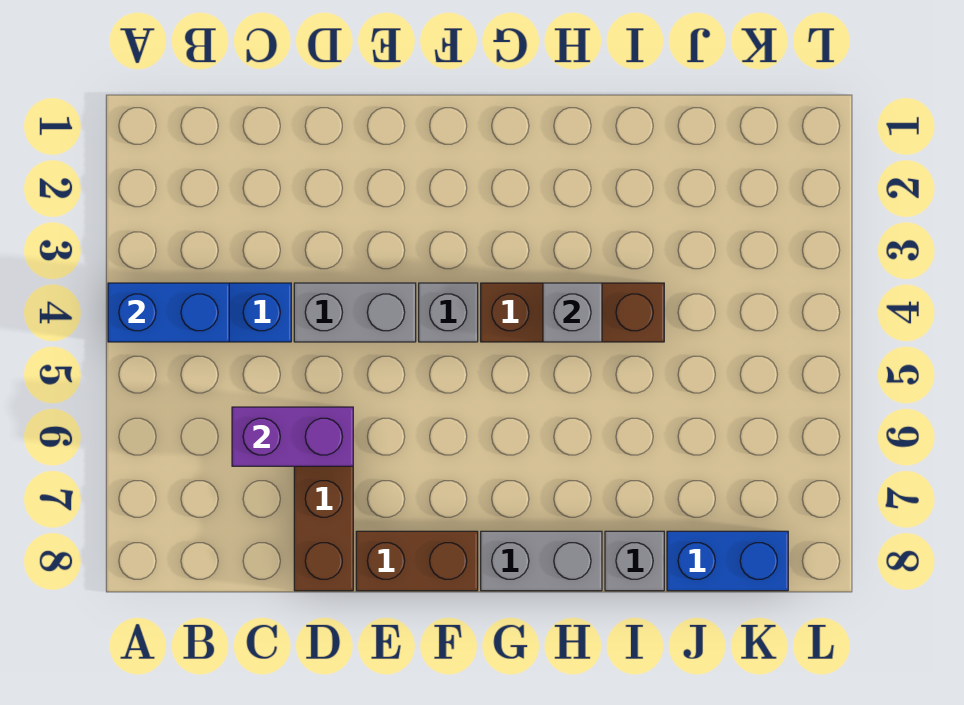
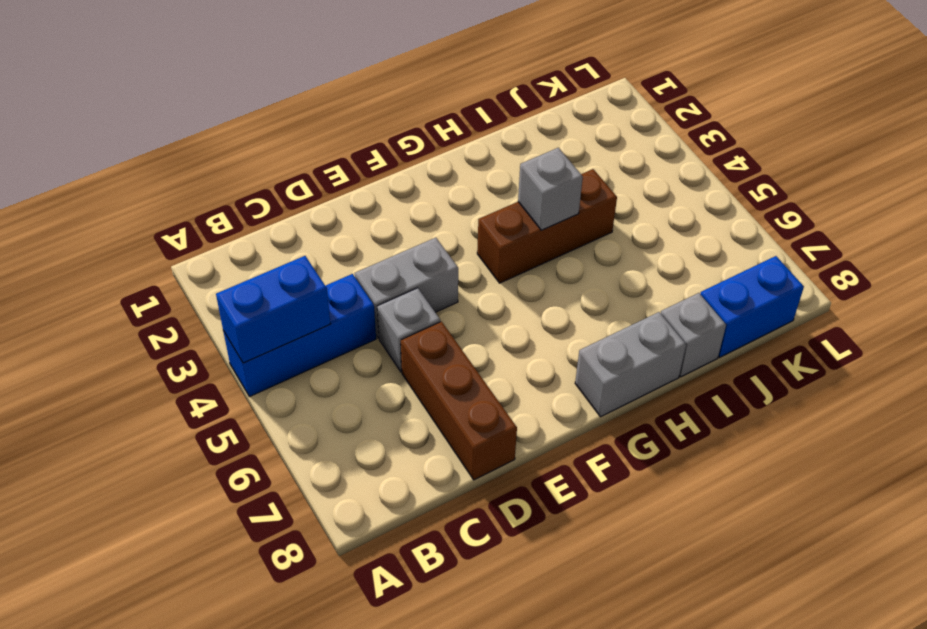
purple 1x2 brick [232,407,353,466] -> none
brown 1x2 brick [356,531,478,591] -> none
grey 1x1 brick [419,283,478,342] -> grey 1x1 brick moved to [377,288,440,372]

